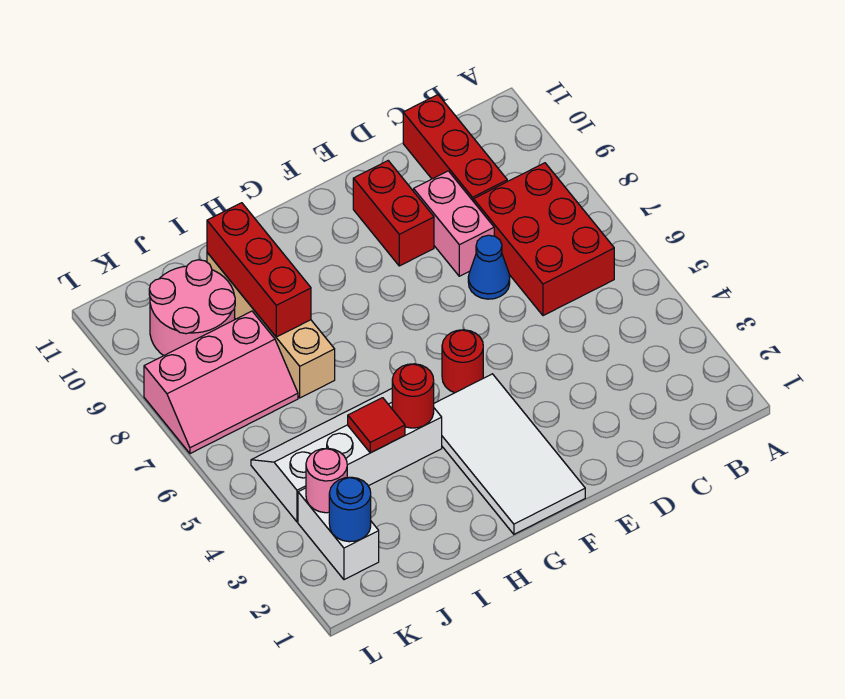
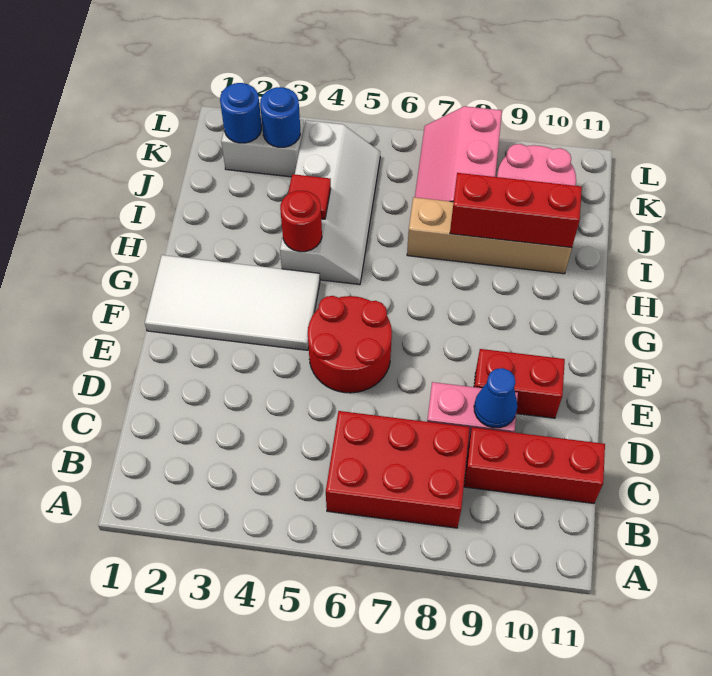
blue 1x1 cone [468,235,510,299] -> blue 1x1 cone moved to [474,368,517,428]
red 1x1 round brick [442,330,483,393] -> red 2x2 round brick [308,296,392,393]
pink 1x1 round brick [306,448,347,513] -> blue 1x1 round brick [260,87,300,147]

